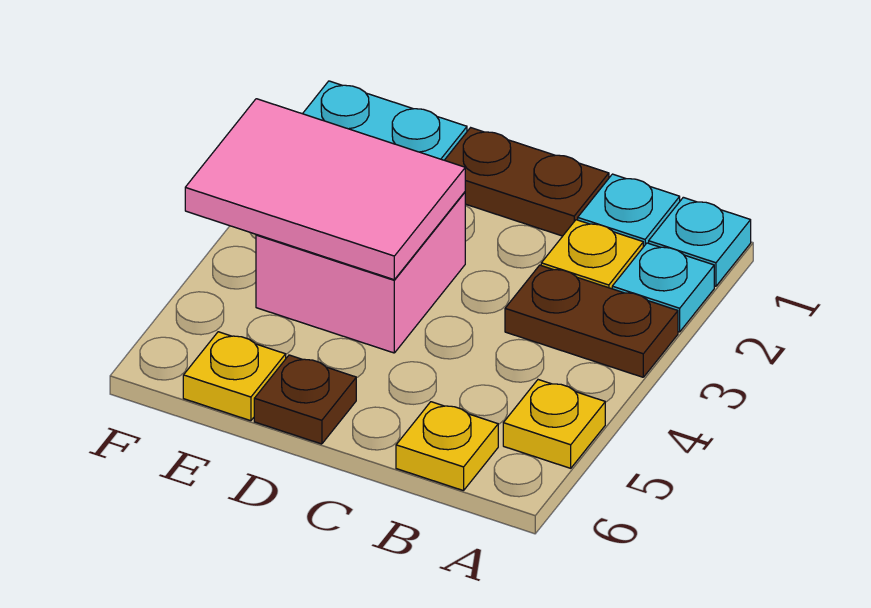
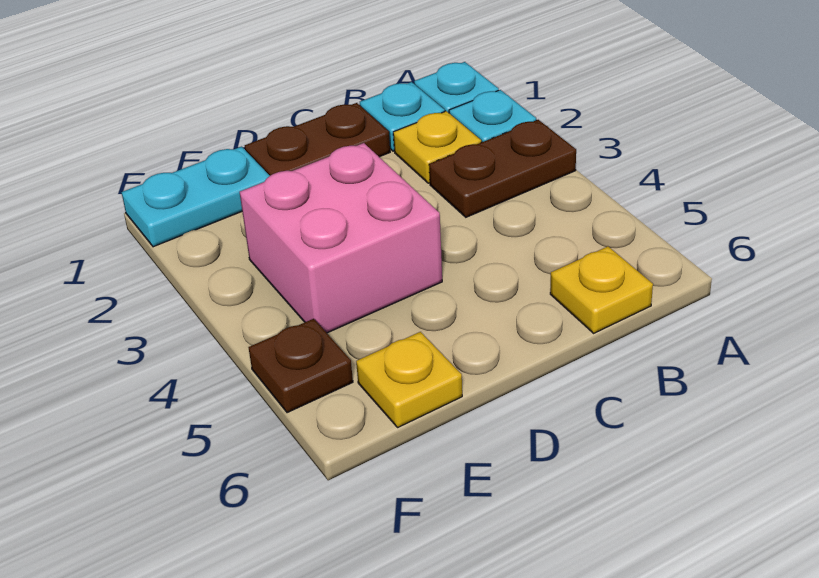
yellow 1x1 plate [503,380,605,468] -> none
pink 2x3 tile [185,99,465,280] -> none
brown 1x1 plate [254,355,356,444] -> brown 1x1 plate moved to [249,319,353,413]

